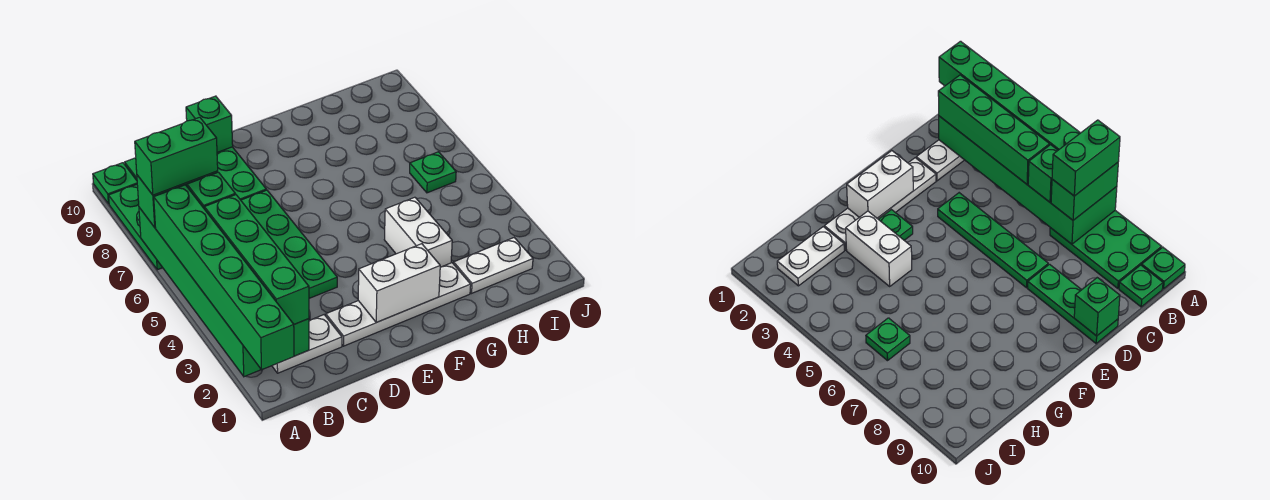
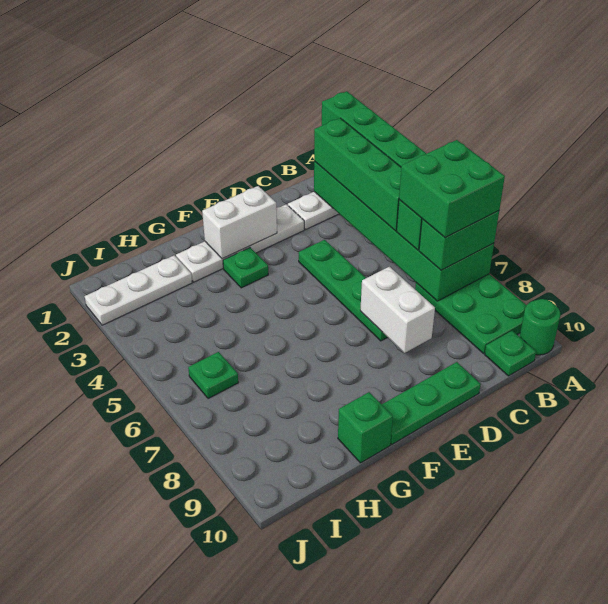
green 1x2 brick [135,117,218,195] -> green 2x2 brick [399,140,505,238]
green 1x1 plate [93,163,137,204] -> green 1x1 round brick [520,299,560,355]
green 1x3 plate [217,147,266,200] -> green 1x3 plate turned to [382,362,481,444]
green 1x1 brick [186,96,233,152] -> green 1x1 brick moved to [338,392,393,463]
white 1x2 brick [384,197,452,267] -> white 1x2 brick moved to [360,267,435,353]
white 1x2 plate [454,238,533,293] -> white 1x3 plate [85,255,192,325]

